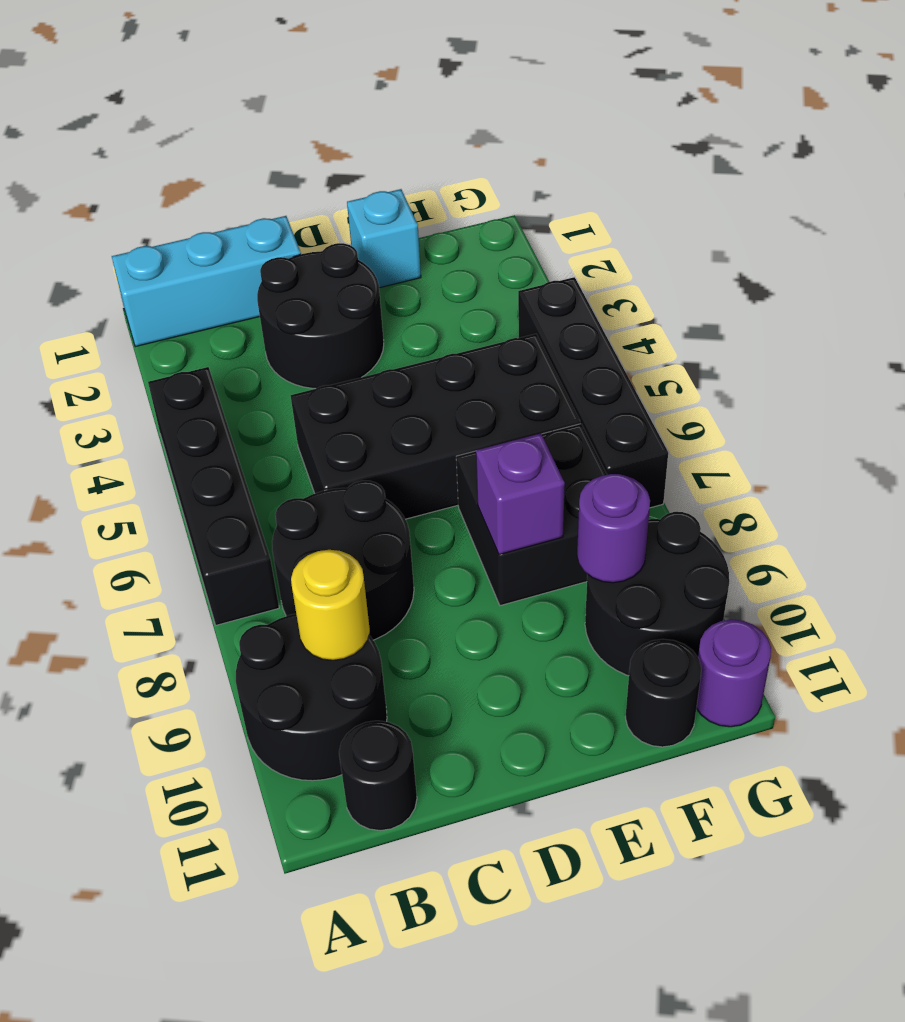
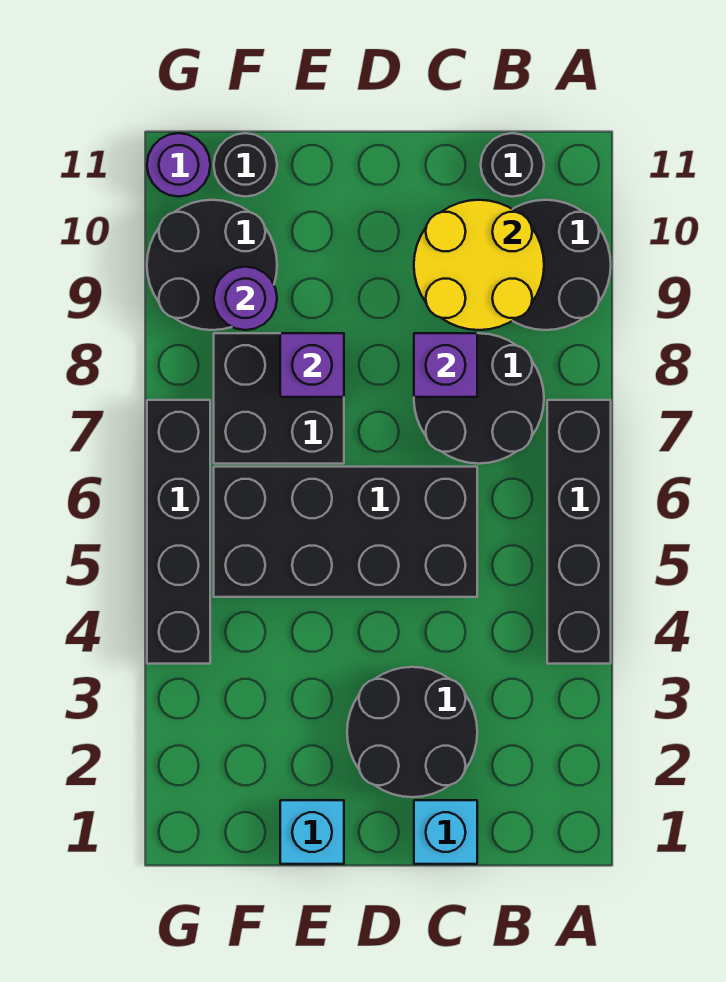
cyan 1x3 brick [112,216,301,347] -> cyan 1x1 brick [414,800,477,864]
yellow 1x1 round brick [291,550,370,660] -> yellow 2x2 round brick [414,200,544,330]
none -> purple 1x1 brick [414,333,477,397]

